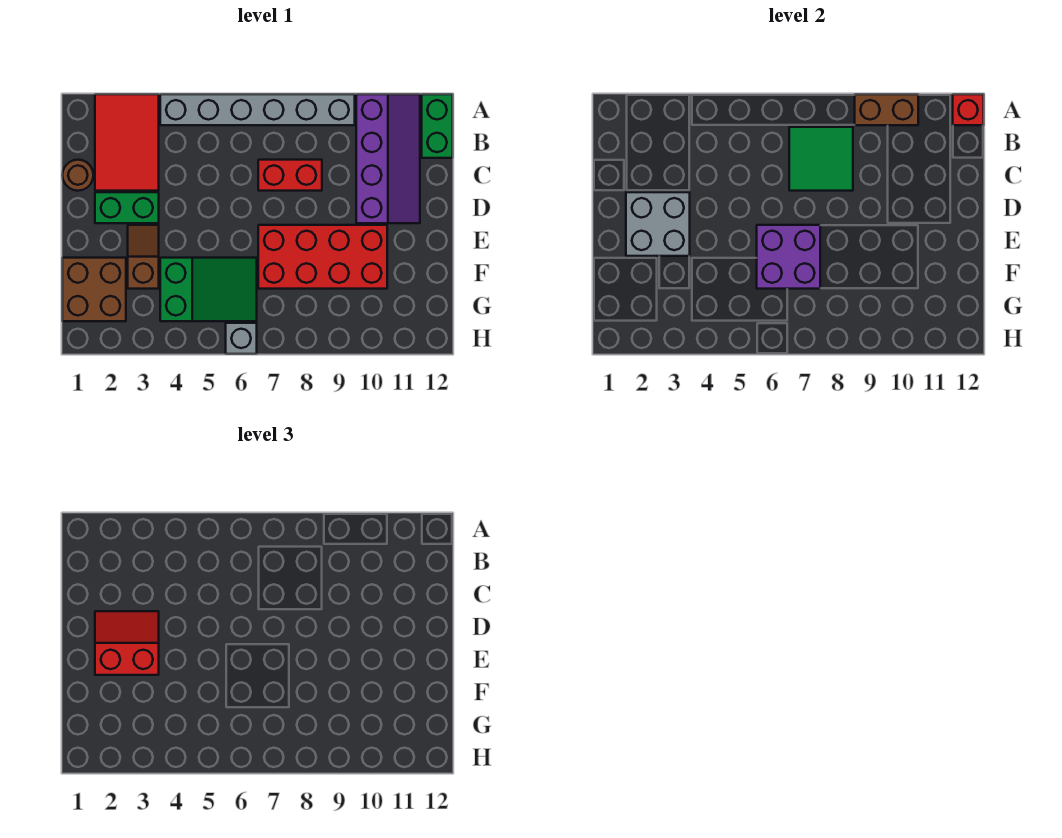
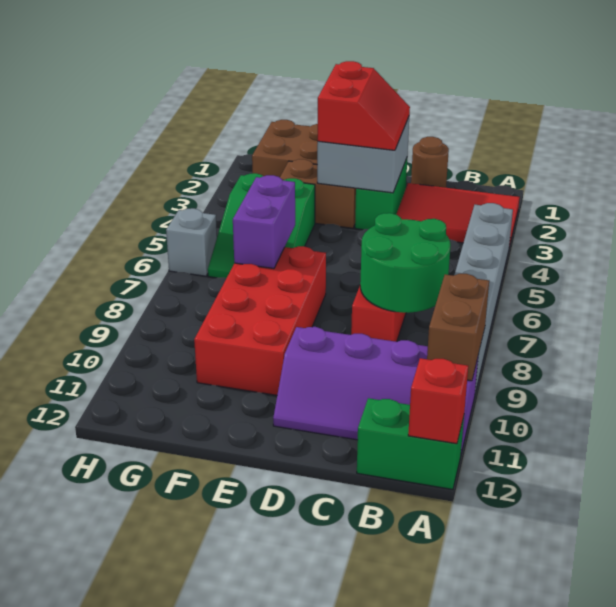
green 2x2 tile [789,127,853,191] -> green 2x2 round brick [360,213,451,313]
brown 1x2 slope [128,225,159,289] -> brown 1x2 brick [280,159,356,228]
purple 2x2 brick [757,225,820,289] -> purple 1x2 brick [233,175,295,269]

